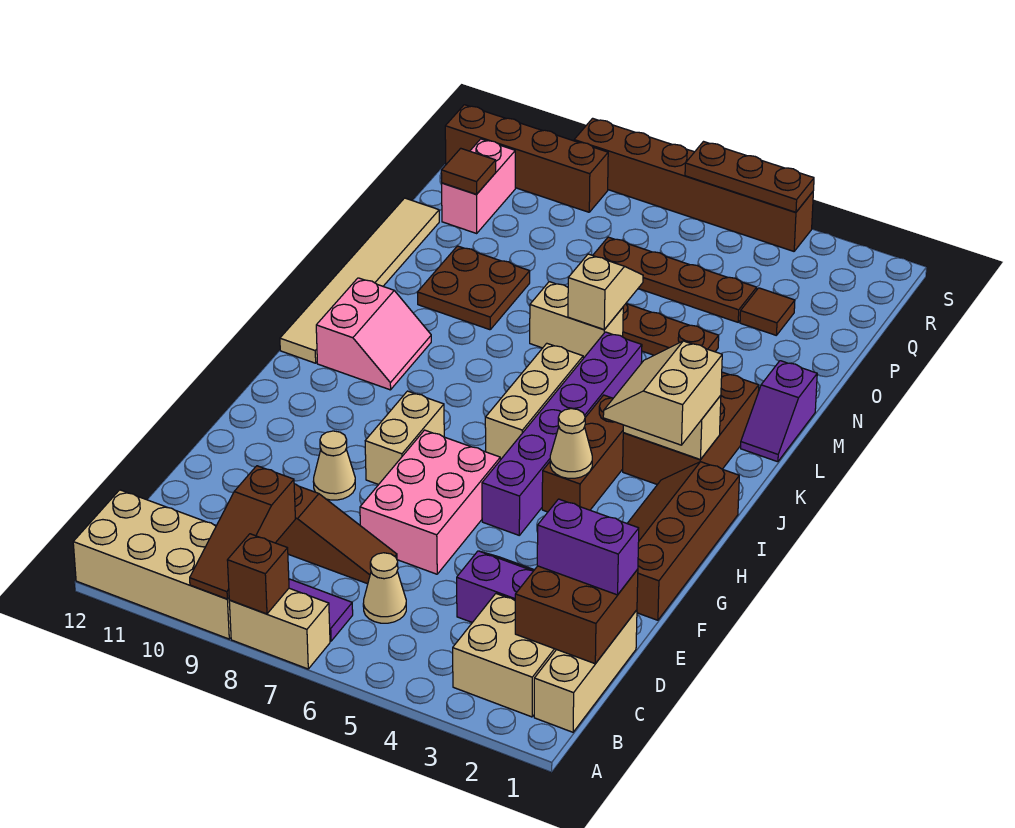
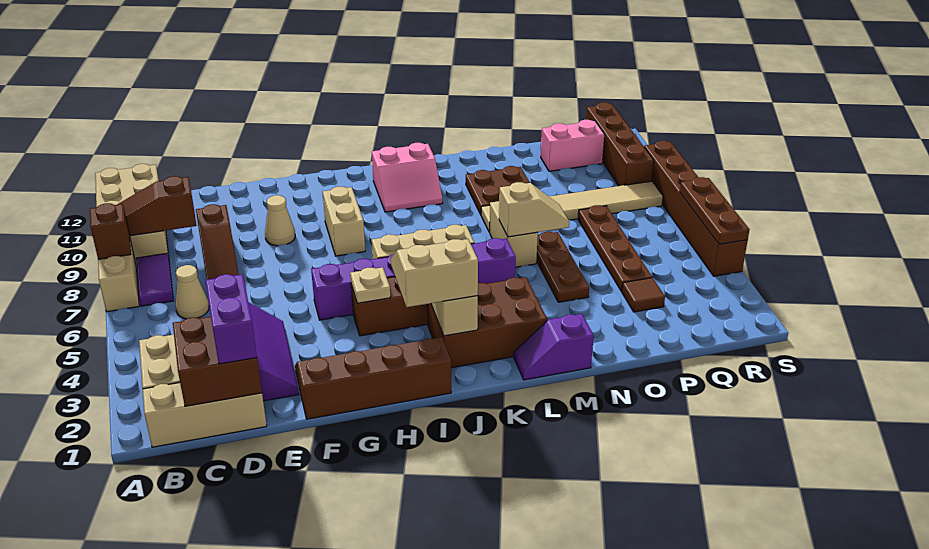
pink 2x3 brick [360,430,500,574] -> none
tan 1x2 brick [365,391,444,485] -> tan 1x2 brick turned to [323,186,365,256]
tan 1x1 cone [550,409,592,478] -> tan 1x1 plate [350,267,390,303]
tan 1x6 tile [280,198,439,363] -> tan 1x6 tile moved to [481,181,663,232]
brown 1x1 tile [441,148,496,194] -> none

